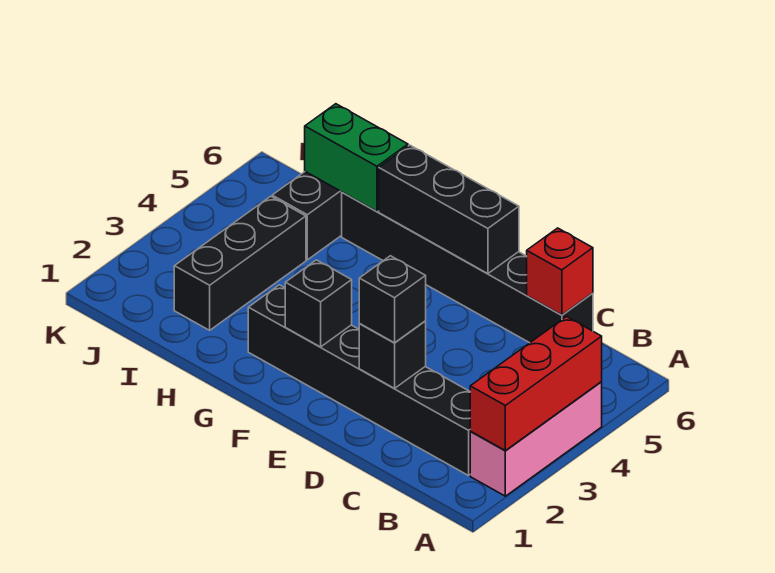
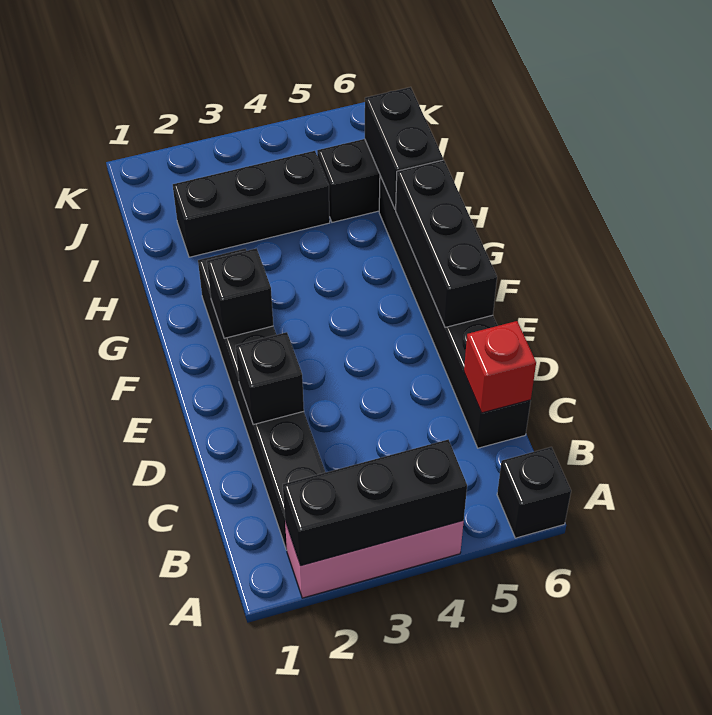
red 1x3 brick [470,317,602,451] -> black 1x3 brick [283,440,467,566]
black 1x1 brick [359,256,426,343] -> black 1x1 brick moved to [497,447,571,538]
green 1x2 brick [305,104,408,212] -> black 1x2 brick [365,87,443,209]

